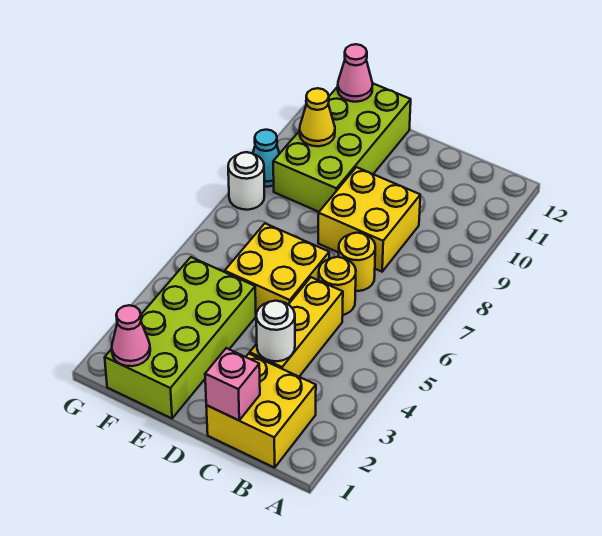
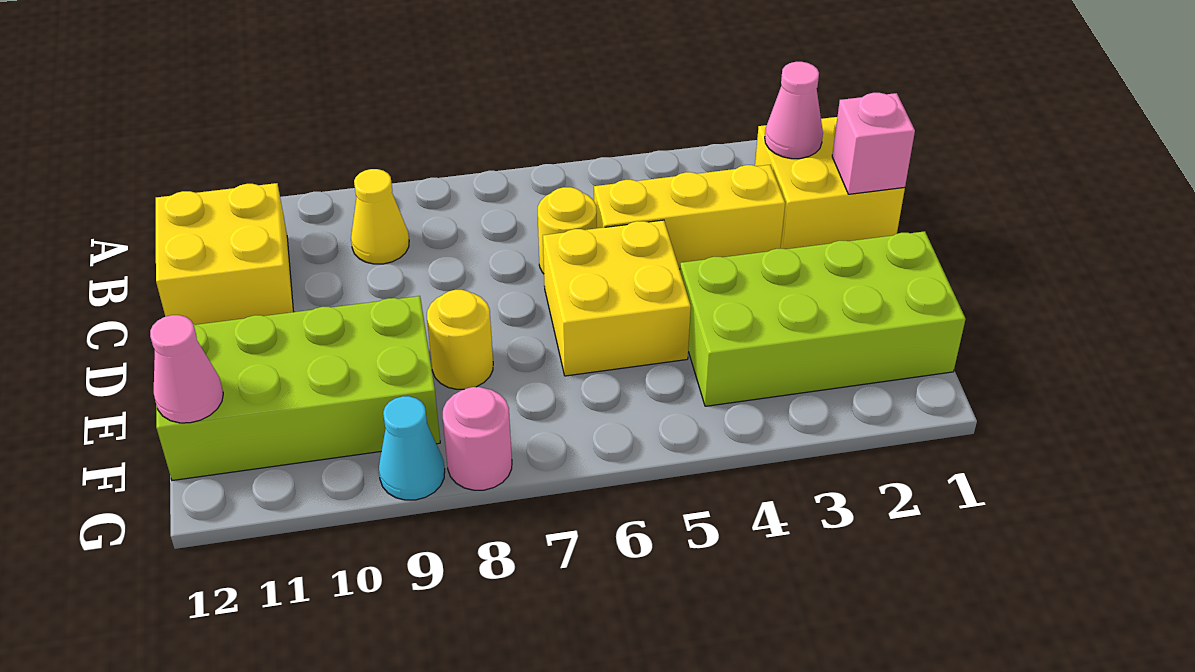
white 1x1 round brick [256,301,295,361] -> none
yellow 1x1 round brick [339,233,375,291] -> yellow 1x1 round brick moved to [427,290,493,390]
yellow 2x2 brick [318,167,420,272] -> yellow 2x2 brick moved to [156,183,293,325]
pink 1x1 cone [112,305,150,366] -> pink 1x1 cone moved to [765,62,823,159]
yellow 1x1 cone [300,88,335,146] -> yellow 1x1 cone moved to [351,169,409,264]
white 1x1 round brick [228,152,265,210] -> pink 1x1 round brick [443,387,512,490]

